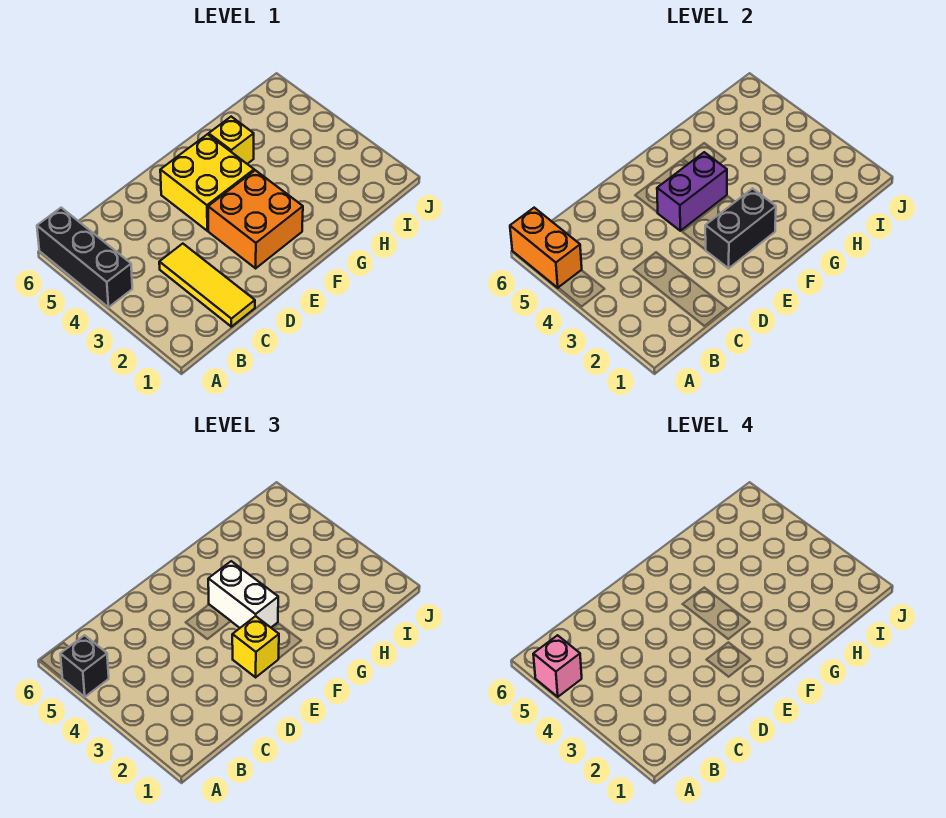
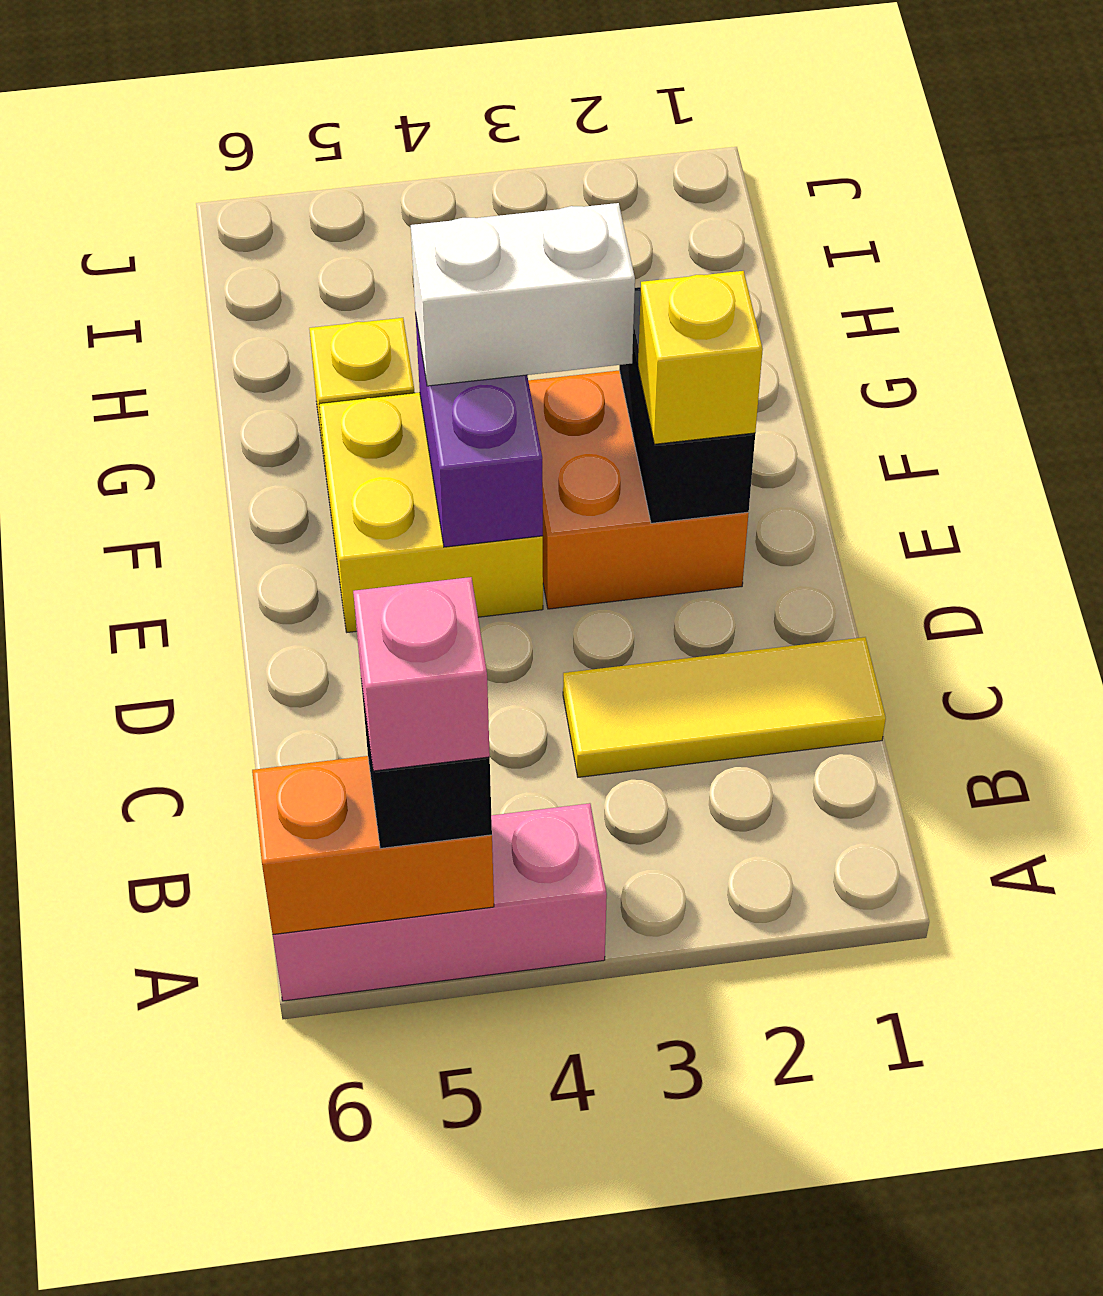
black 1x3 brick [37,208,132,307] -> pink 1x3 brick [273,803,607,1001]

